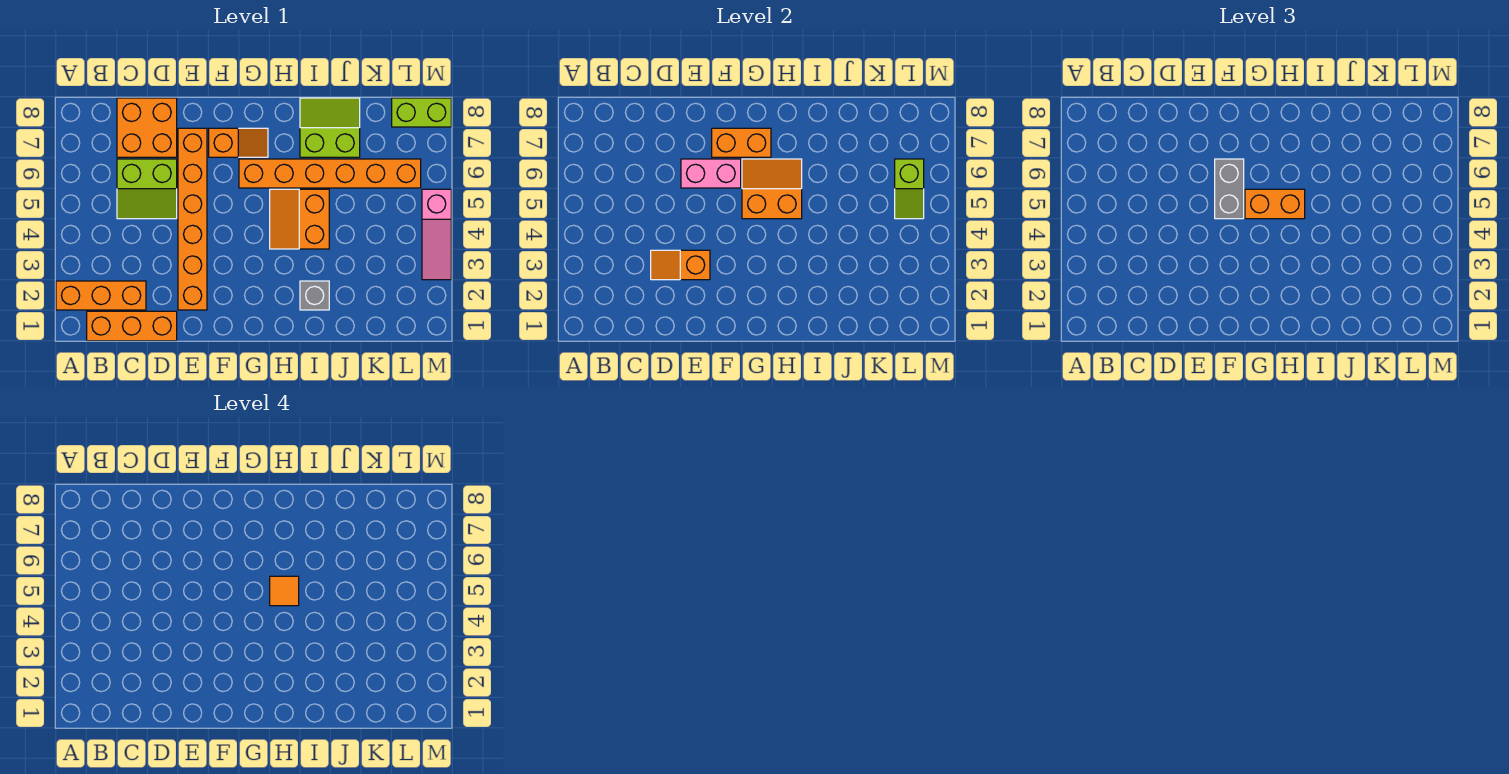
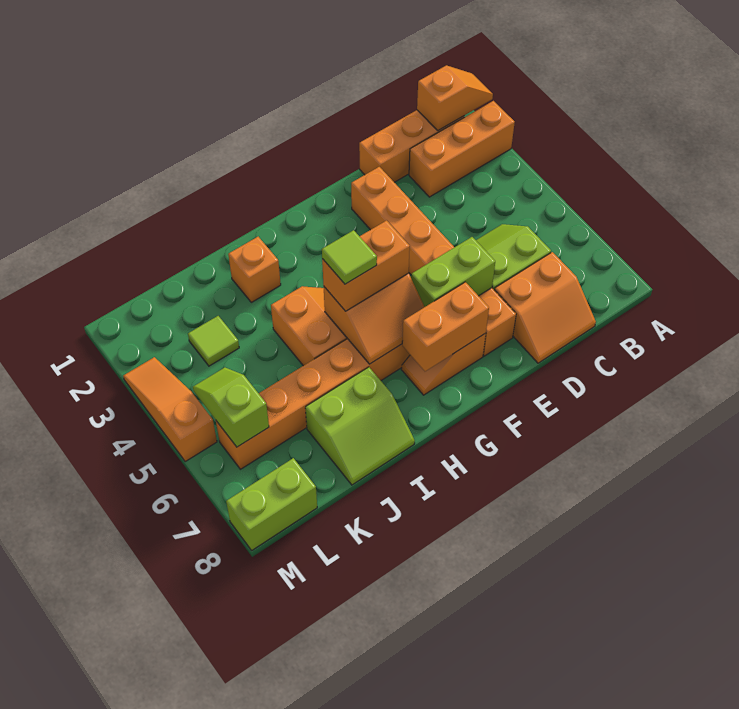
orange 2x2 brick [117,98,177,157] -> orange 2x2 slope [494,252,596,363]
orange 1x2 slope [651,250,710,280] -> orange 1x2 slope moved to [417,65,493,131]
pink 1x2 brick [681,159,741,188] -> lime 1x2 brick [411,237,495,307]
grey 1x2 brick [1215,159,1244,219] -> none
orange 1x1 tile [270,576,299,606] -> lime 1x1 tile [322,230,377,284]
grey 1x1 brick [300,281,329,310] -> orange 1x1 brick [228,237,281,302]
none -> lime 1x1 tile [188,316,239,366]
pink 1x3 slope [422,189,451,280] -> orange 1x3 slope [123,357,217,462]

